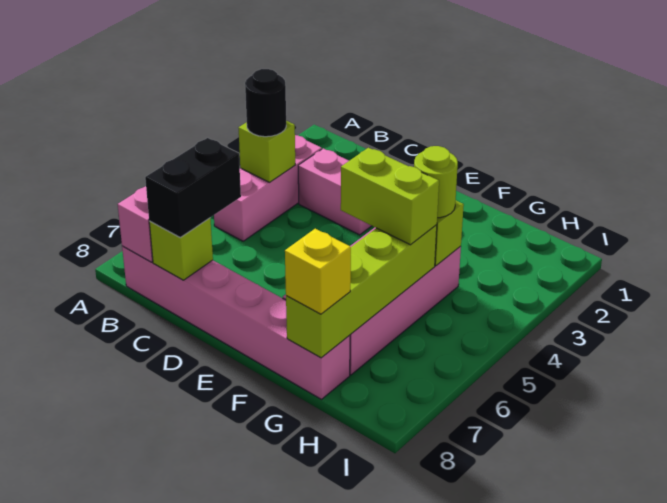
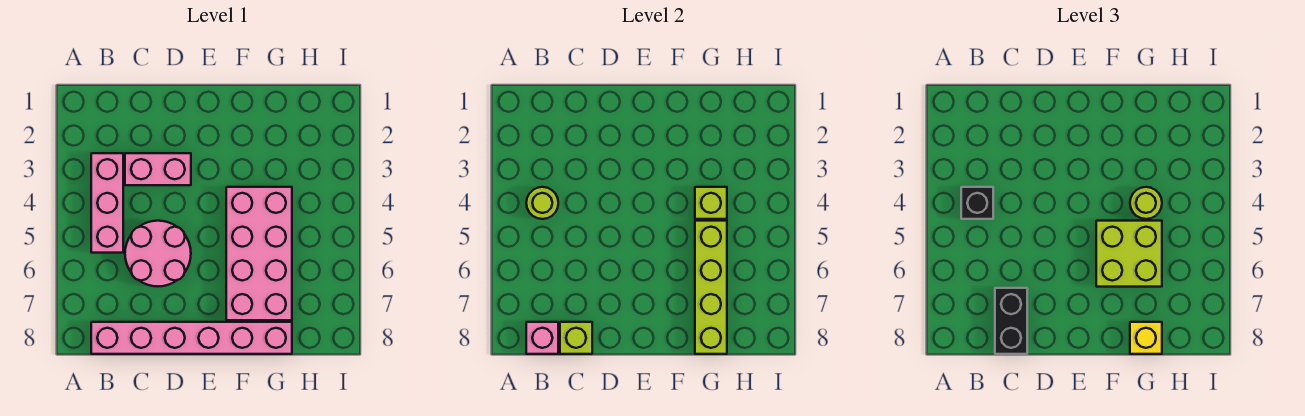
lime 1x1 brick [239,121,295,182] -> lime 1x1 round brick [526,187,558,219]
black 1x1 round brick [245,69,286,137] -> black 1x1 brick [961,187,993,219]
none -> pink 2x2 round brick [125,221,191,286]
lime 1x2 brick [341,148,439,245] -> lime 2x2 brick [1096,221,1162,287]

